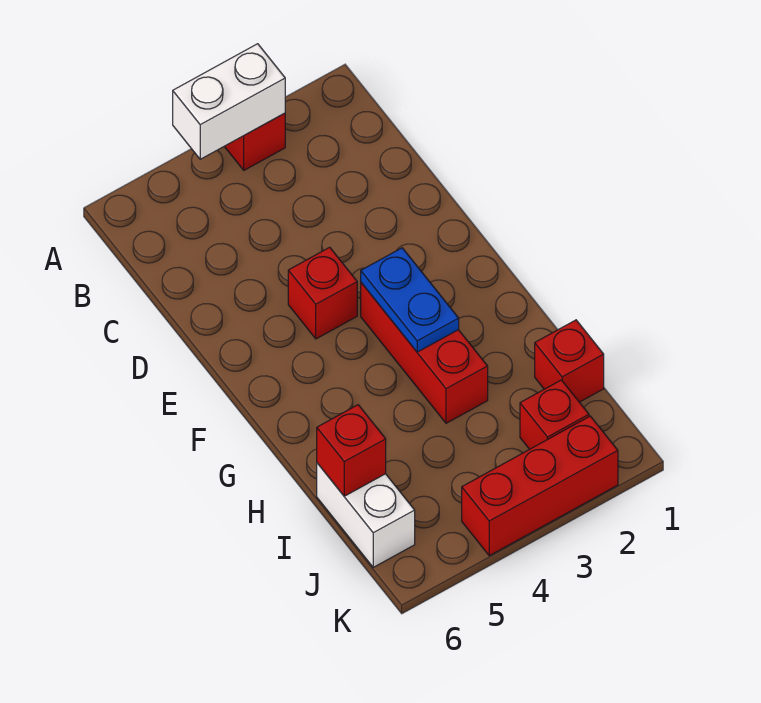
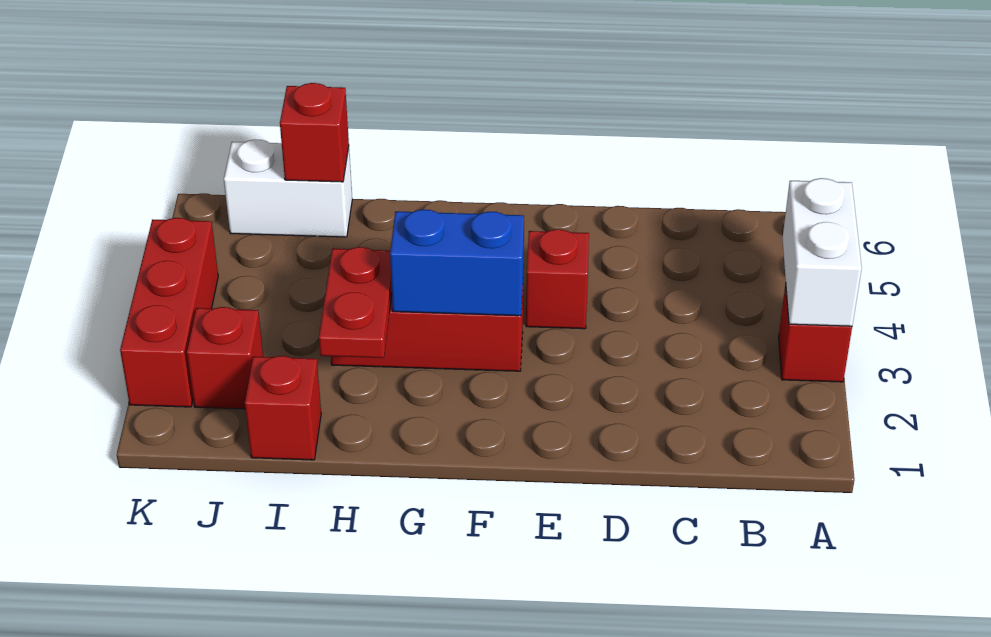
blue 1x2 plate [361,248,459,352] -> blue 1x2 brick [390,209,524,316]
none -> red 1x2 plate [319,247,392,358]

